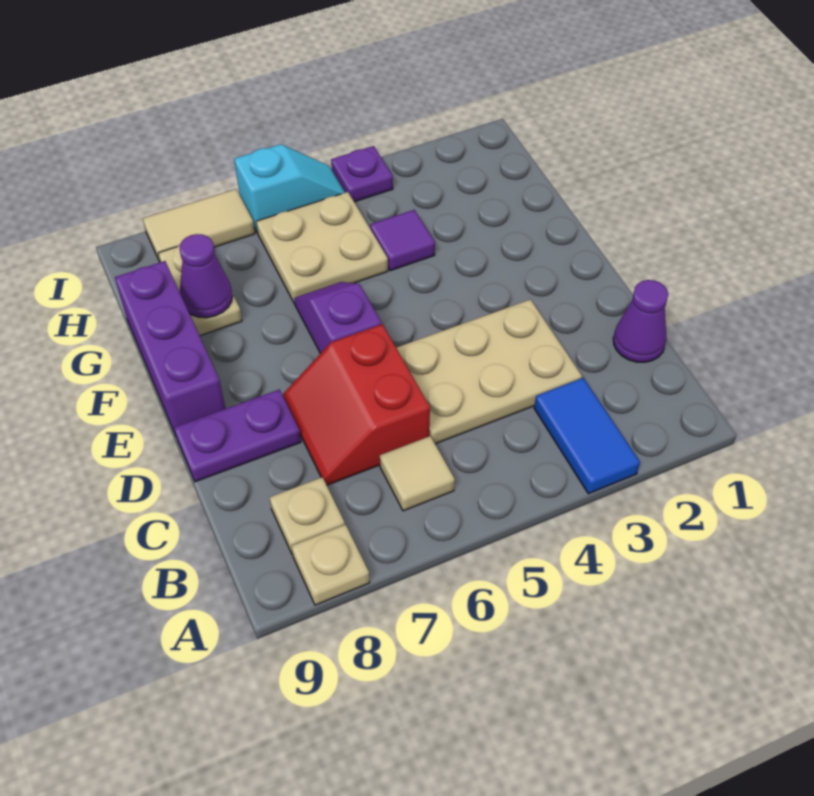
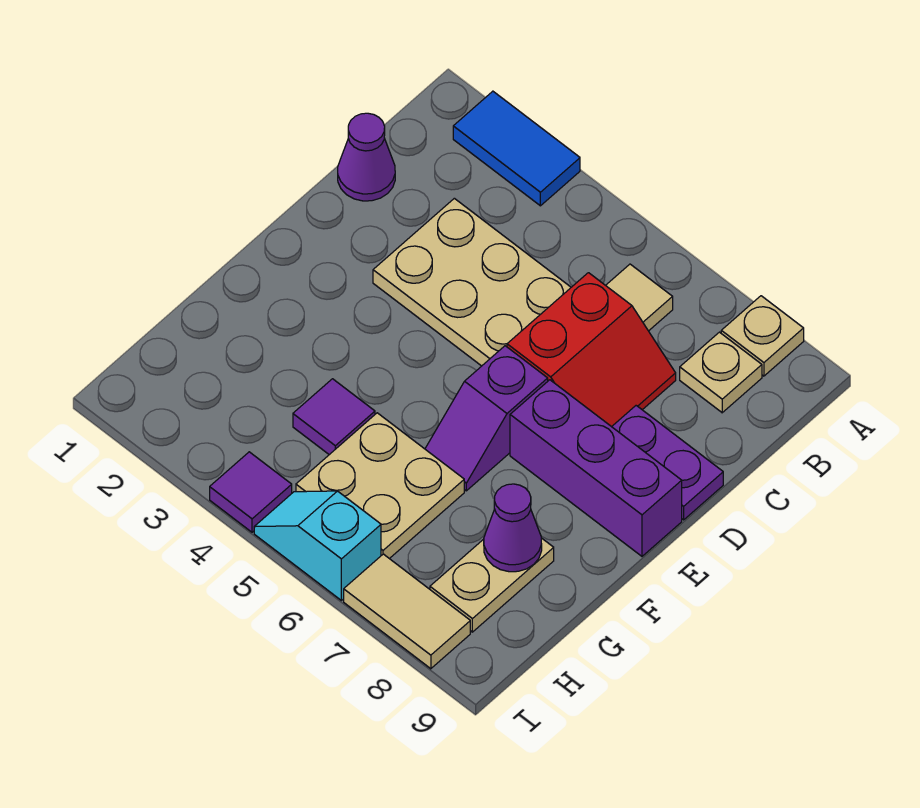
blue 1x2 tile [534,378,640,494] -> blue 1x2 tile turned to [453,91,580,206]
purple 1x3 brick [115,261,225,435] -> purple 1x3 brick turned to [510,380,682,556]
purple 1x1 plate [331,146,393,202] -> purple 1x1 tile [210,452,292,532]

